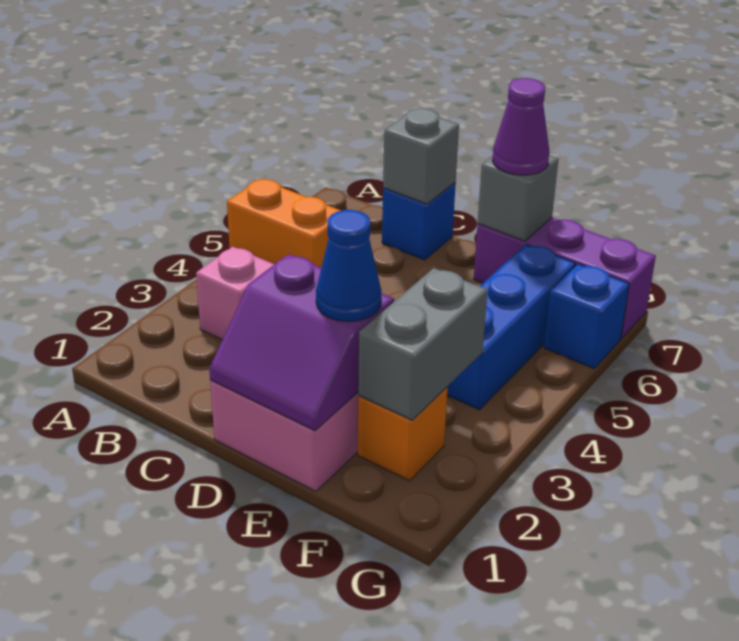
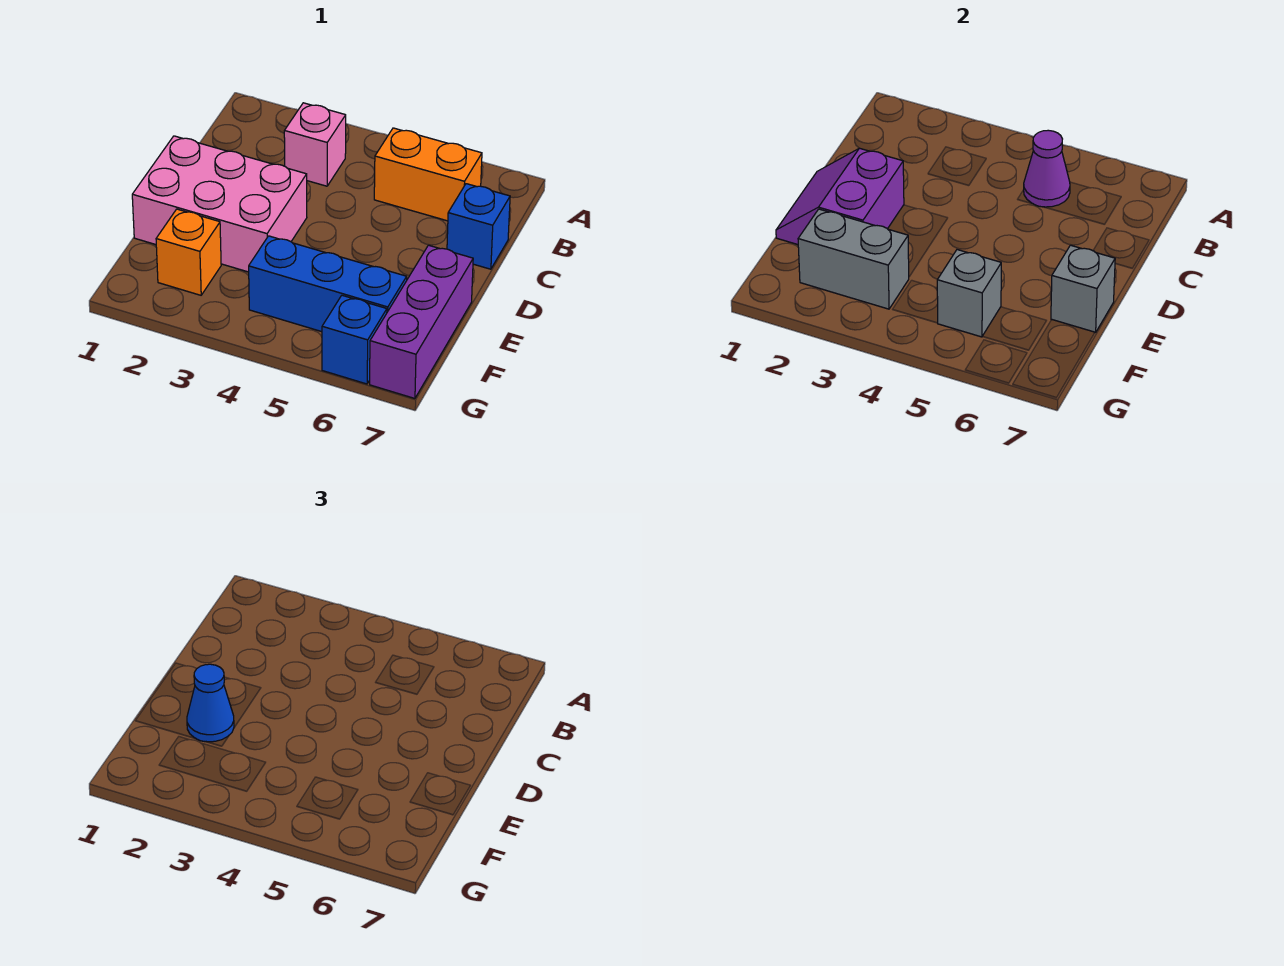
orange 1x2 brick [227,179,341,268] -> orange 1x2 brick turned to [374,128,482,221]
grey 1x1 brick [383,108,459,204] -> grey 1x1 brick moved to [937,250,1001,337]
purple 1x1 cone [492,78,549,175] -> purple 1x1 cone moved to [1024,130,1070,207]

